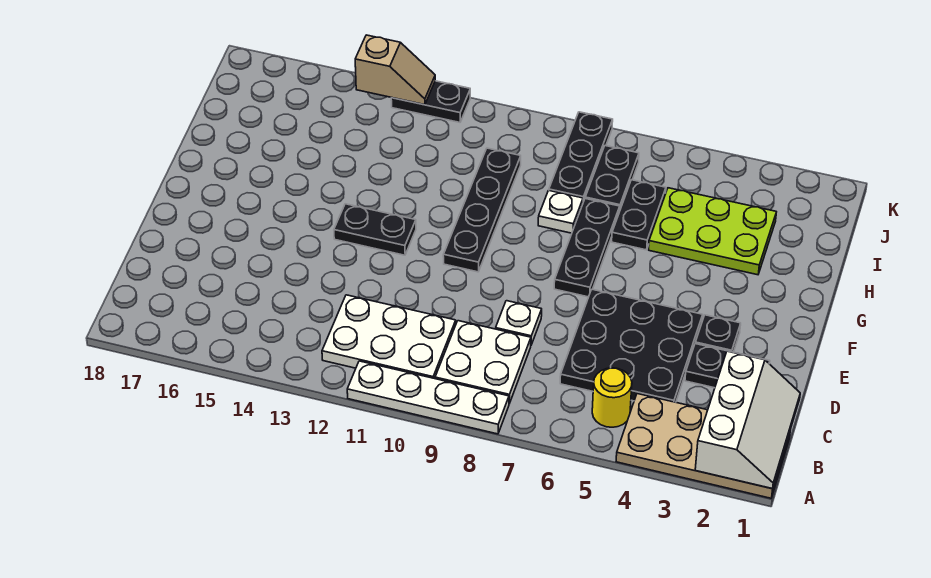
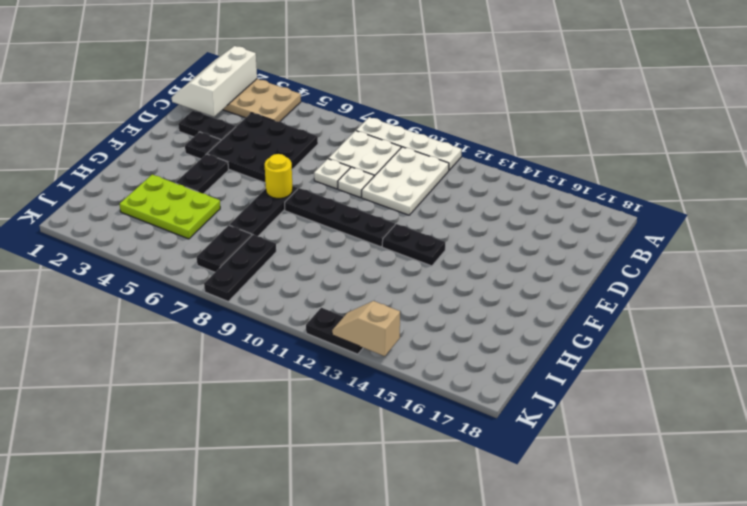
yellow 1x1 round brick [592,368,632,427] -> yellow 1x1 round brick moved to [265,154,293,198]
white 2x3 plate [322,295,456,379] -> white 2x3 plate turned to [362,147,449,215]
black 1x4 plate [443,148,521,272] -> black 1x4 plate turned to [285,188,395,247]
black 1x2 plate [612,180,666,250] -> black 1x2 plate moved to [176,154,229,194]
white 1x1 plate [538,191,583,233] -> white 1x1 plate moved to [338,167,374,198]

